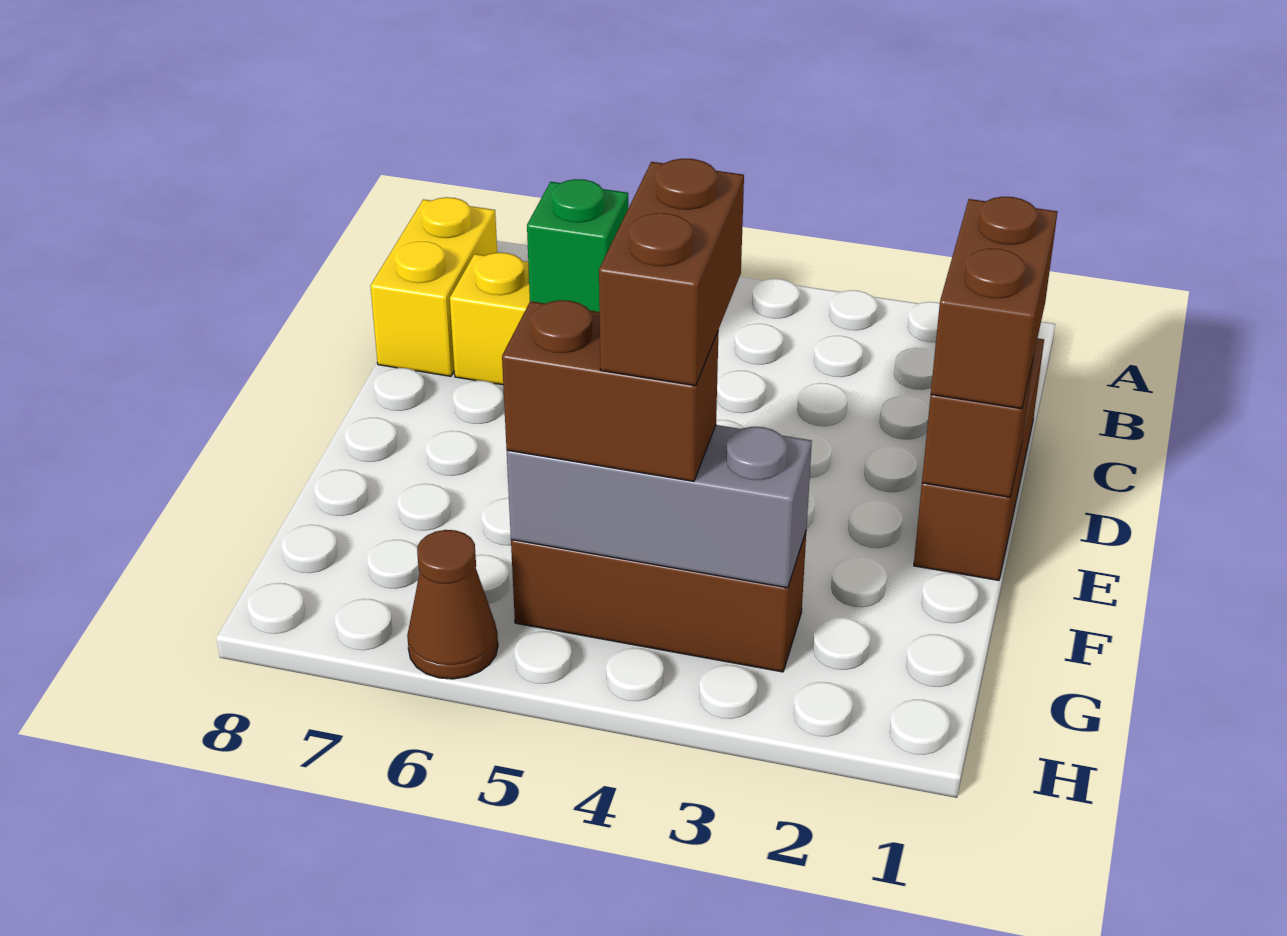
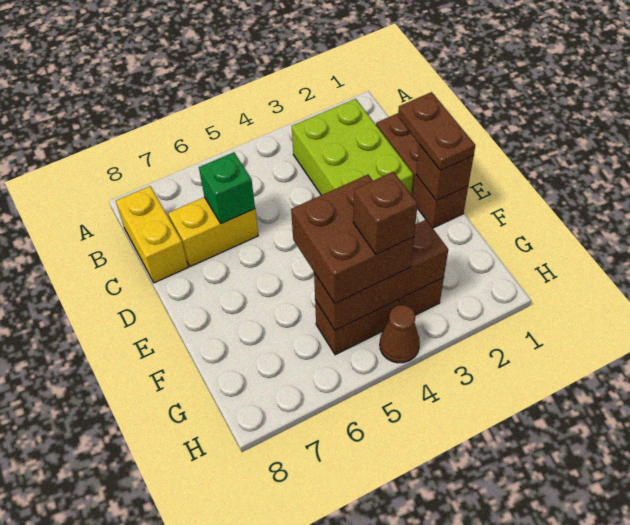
none -> lime 2x3 brick [292,99,413,195]
brown 1x2 brick [931,197,1057,409] -> brown 1x2 plate [398,92,475,171]
brown 1x2 brick [599,159,744,386] -> brown 1x1 brick [353,172,418,254]
grey 1x3 brick [507,425,812,588] -> brown 1x3 brick [314,220,448,330]
brown 1x2 brick [502,300,719,481] -> brown 2x2 brick [291,175,414,303]
brown 1x1 cone [407,530,498,679] -> brown 1x1 cone moved to [380,305,420,363]

